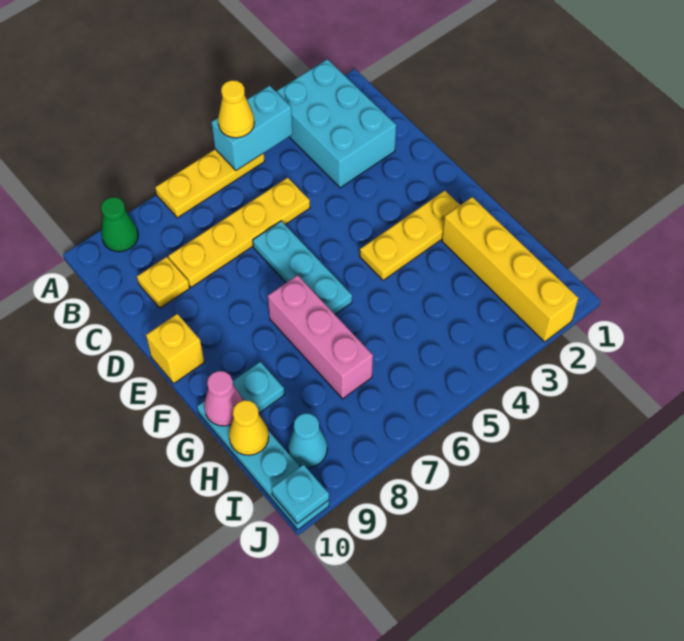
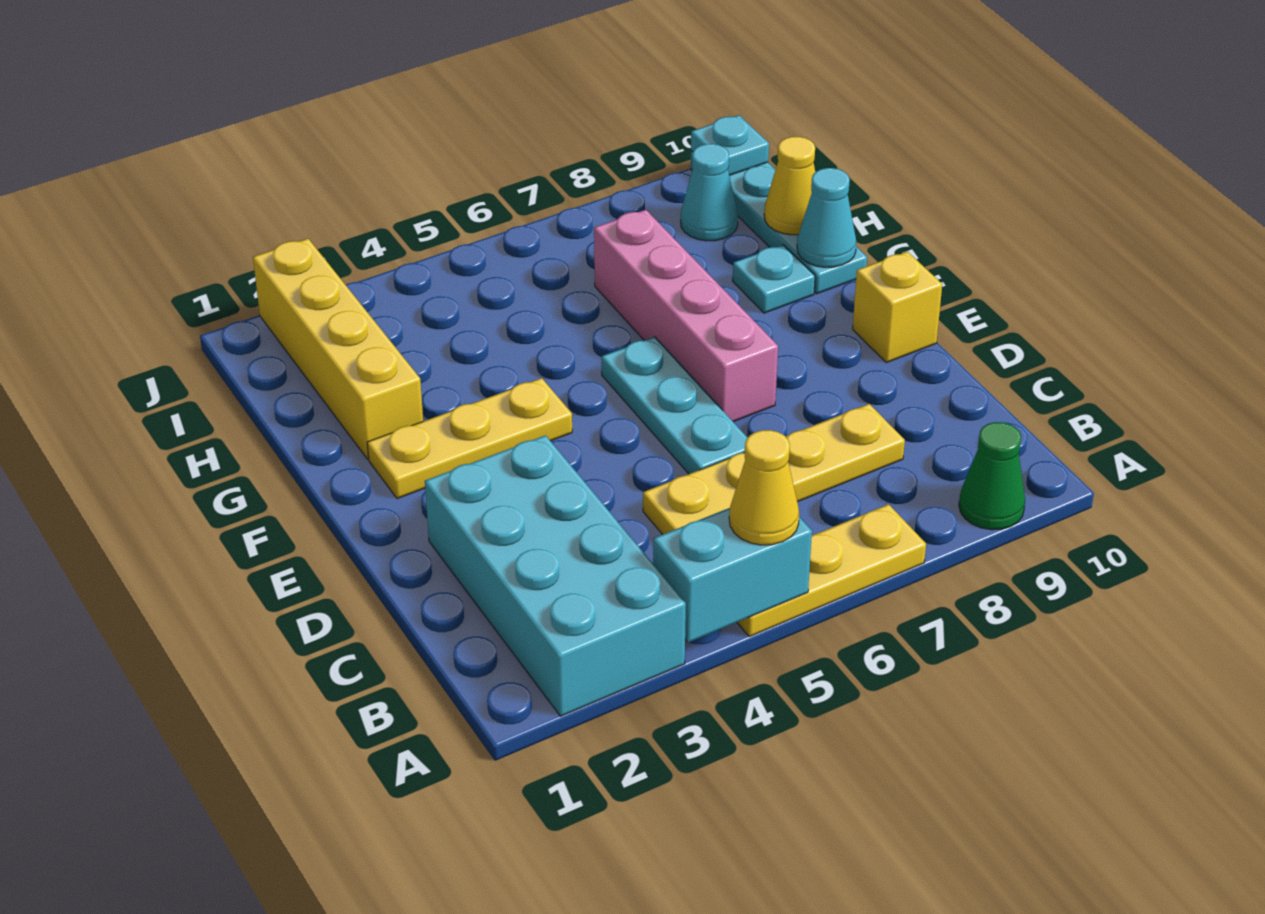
cyan 2x3 brick [276,59,396,188] -> cyan 2x4 brick [425,435,686,716]
yellow 1x1 plate [137,257,190,308] -> none
pink 1x3 brick [268,275,373,399] -> pink 1x4 brick [594,210,778,422]
pink 1x1 cone [204,371,243,426] -> cyan 1x1 cone [797,168,857,267]

